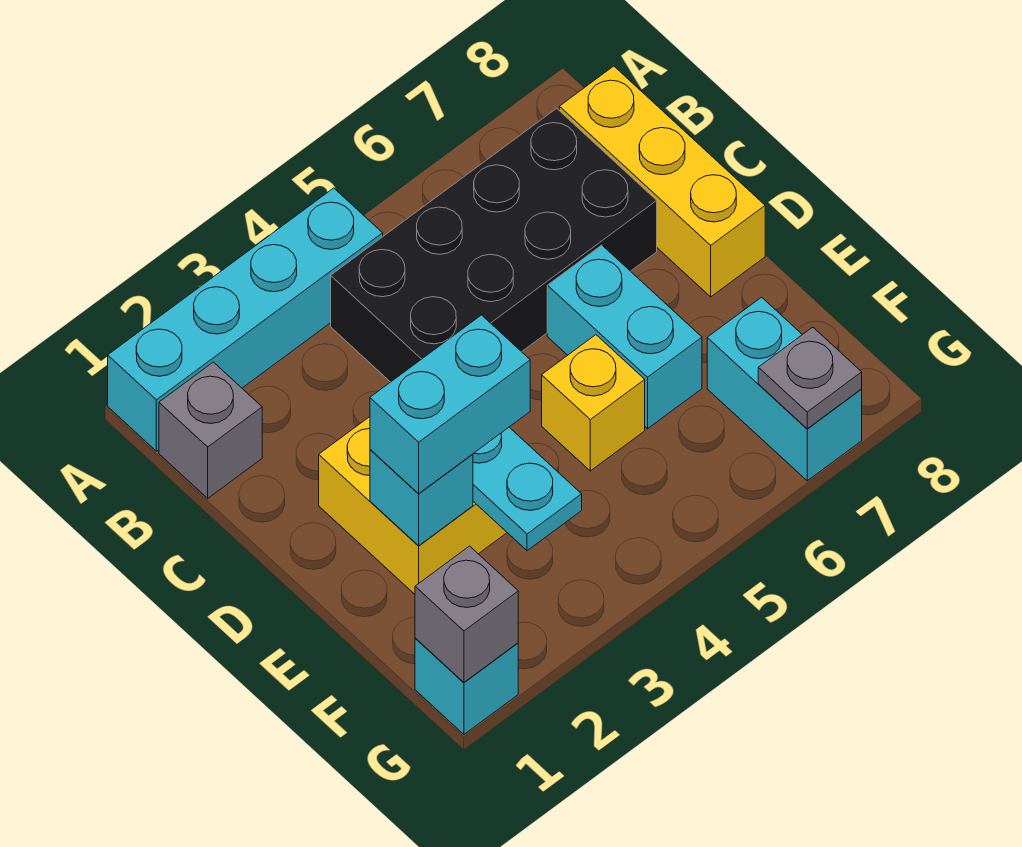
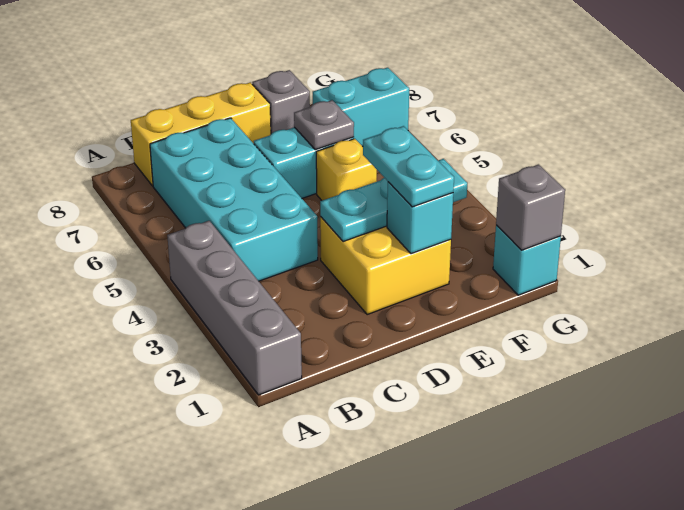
cyan 1x4 brick [108,188,383,451] -> grey 1x4 brick [167,221,302,395]
grey 1x1 brick [159,362,262,498] -> grey 1x1 brick moved to [252,70,310,134]
black 2x4 brick [331,108,657,382] -> cyan 2x4 brick [150,118,318,281]
cyan 1x2 brick [370,315,530,493] -> cyan 1x2 plate [363,126,454,207]
grey 1x1 plate [758,327,862,429] -> grey 1x1 plate moved to [294,100,354,150]

